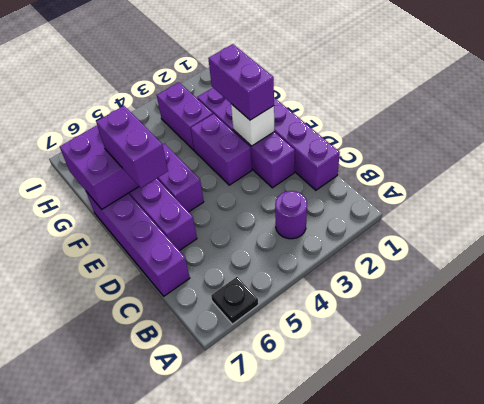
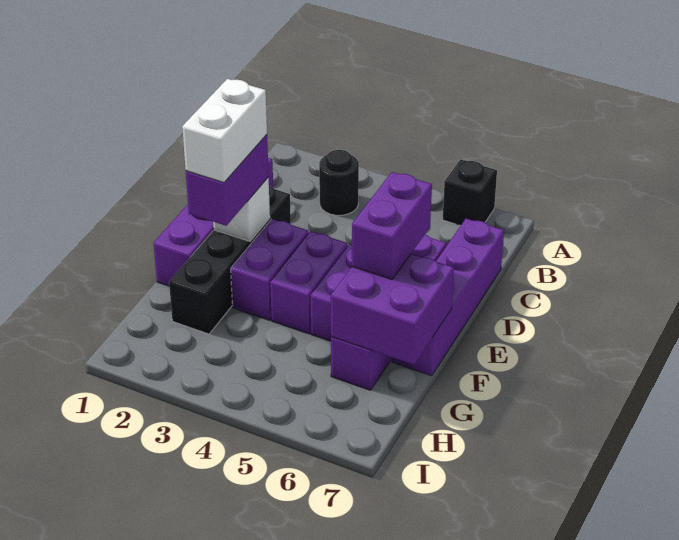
black 1x1 plate [211,277,258,324] -> black 1x1 brick [443,159,497,226]
purple 1x1 round brick [275,191,307,239] -> black 1x1 round brick [319,150,359,215]
purple 1x4 brick [197,88,295,188] -> black 1x4 brick [169,186,291,334]
none -> white 1x2 brick [182,79,267,183]
purple 1x2 brick [157,83,213,150] -> purple 1x2 brick moved to [270,231,348,334]

